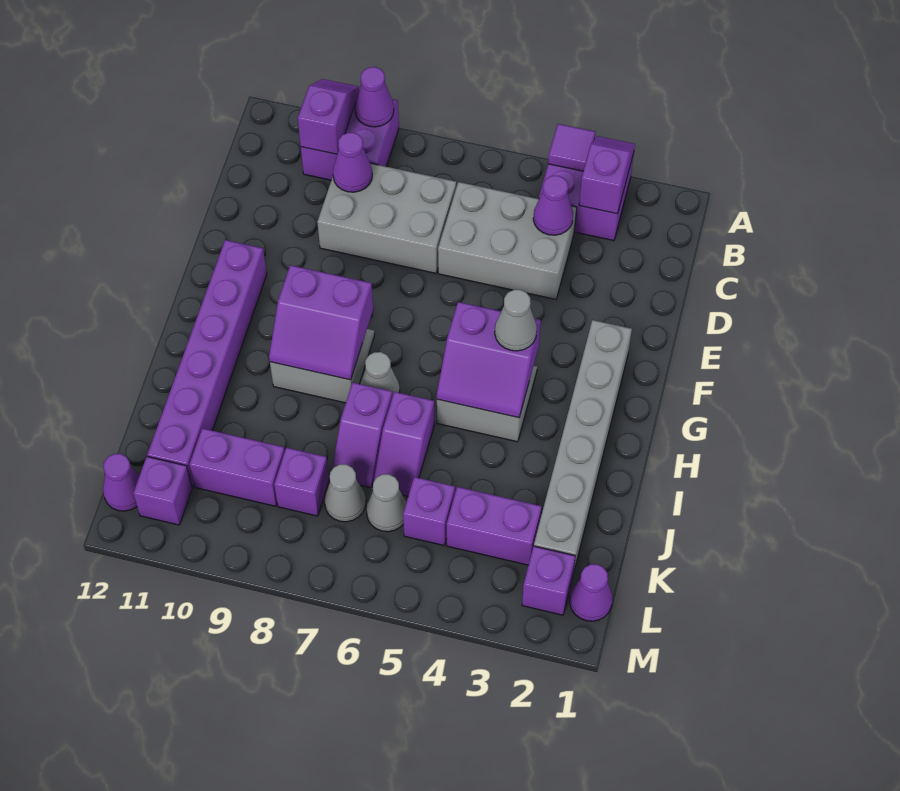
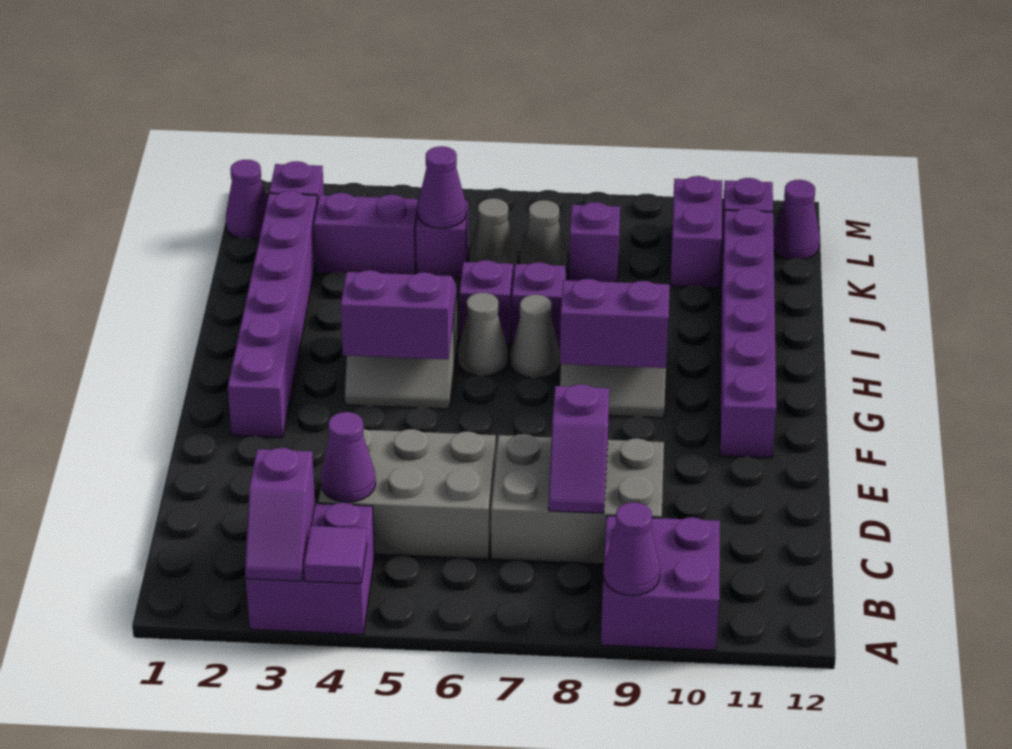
purple 1x2 slope [298,79,359,154] -> purple 1x2 slope moved to [549,384,609,513]
purple 1x1 cone [333,133,372,192] -> purple 1x1 cone moved to [418,146,466,228]
grey 1x6 brick [534,320,632,574] -> purple 1x6 brick [228,191,317,438]
grey 1x1 cone [495,290,537,351] -> grey 1x1 cone moved to [458,293,508,376]
purple 1x2 brick [189,428,285,506] -> purple 1x2 brick turned to [670,176,722,288]

